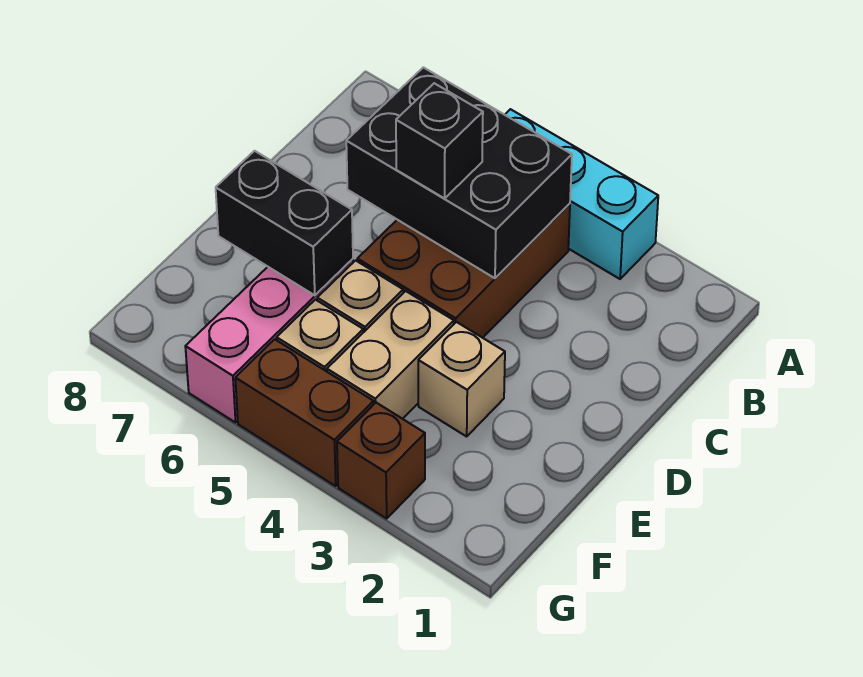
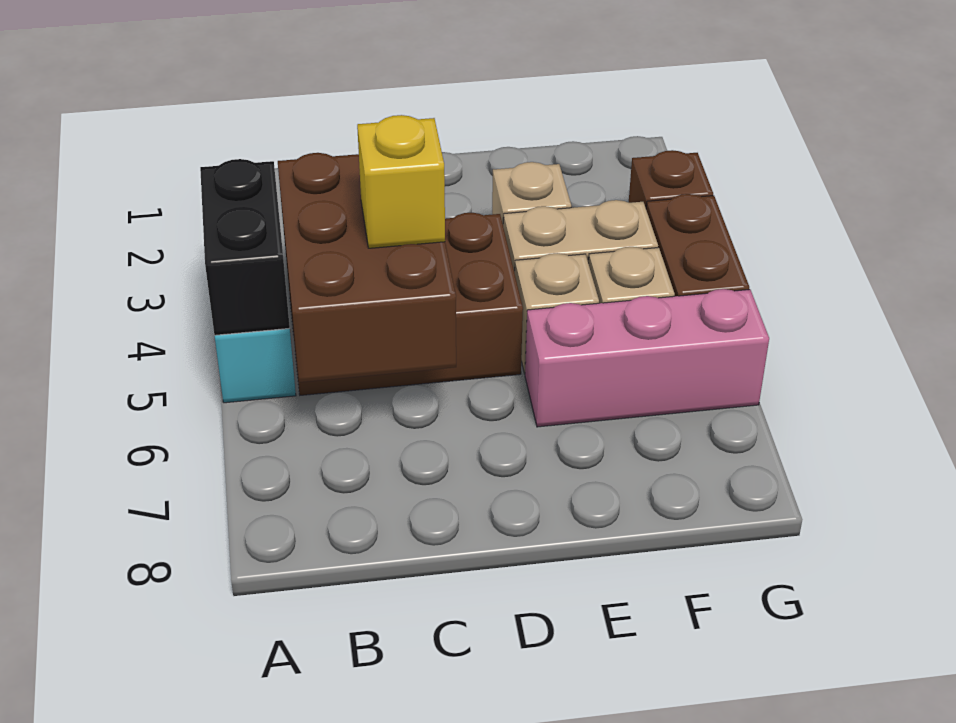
black 2x3 brick [346,67,572,278] -> brown 2x3 brick [278,153,456,382]
black 1x1 brick [396,83,483,198] -> yellow 1x1 brick [357,115,445,248]
black 1x2 brick [216,151,353,295] -> black 1x2 brick moved to [200,159,290,335]

